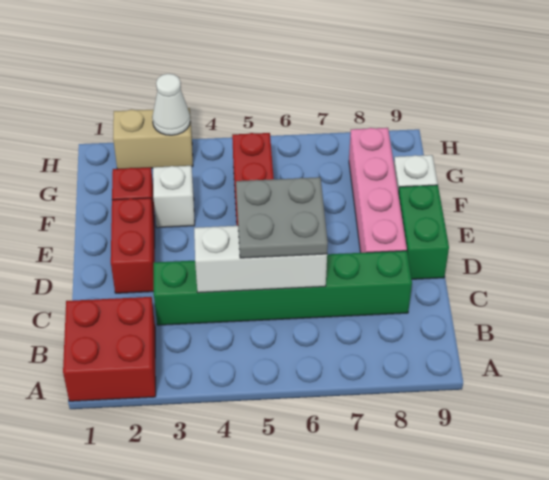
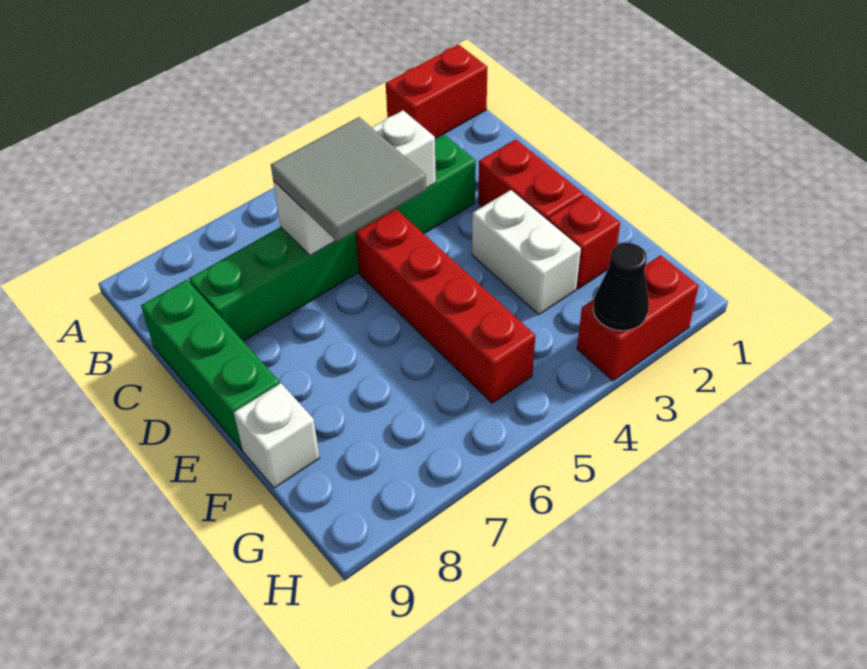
red 2x2 brick [63,297,156,401] -> red 1x2 brick [386,44,488,139]
grey 2x2 plate [236,177,328,258] -> grey 2x2 tile [271,117,426,242]
pink 1x4 brick [349,128,407,253] -> none
green 1x2 brick [398,185,449,279] -> green 1x3 brick [141,280,280,450]
white 1x1 brick [153,166,195,228] -> white 1x2 brick [472,190,581,314]
tan 1x2 brick [113,108,193,169] -> red 1x2 brick [577,255,699,381]
white 1x1 cone [152,74,190,135] -> black 1x1 cone [593,243,649,331]

